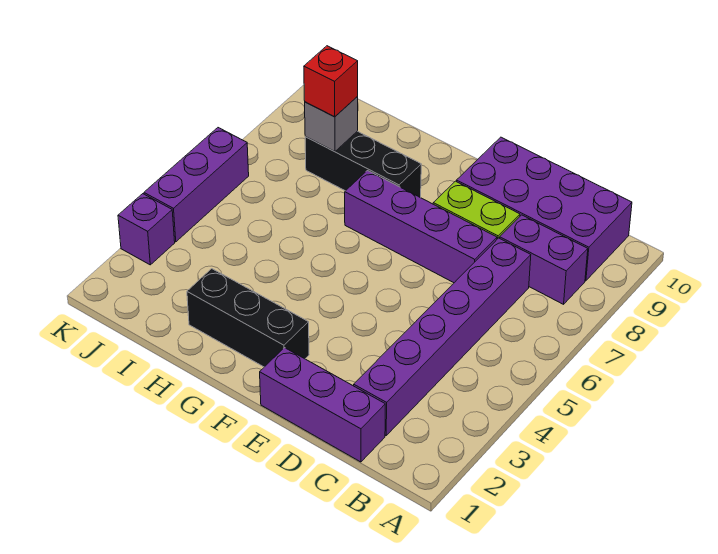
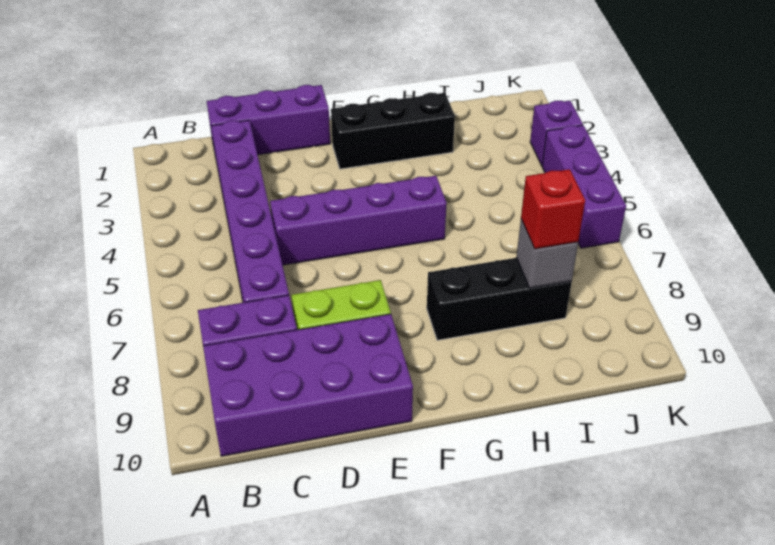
purple 1x4 brick [345,171,497,283] -> purple 1x4 brick moved to [270,176,447,265]

